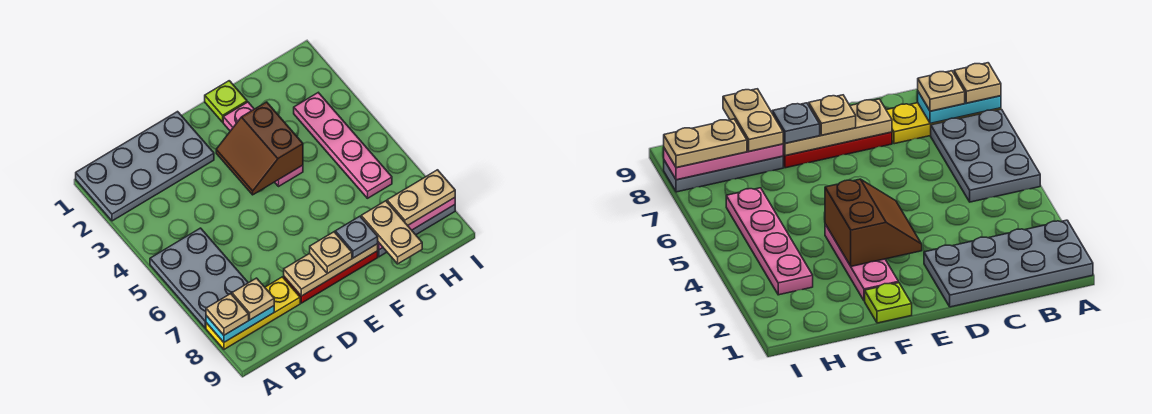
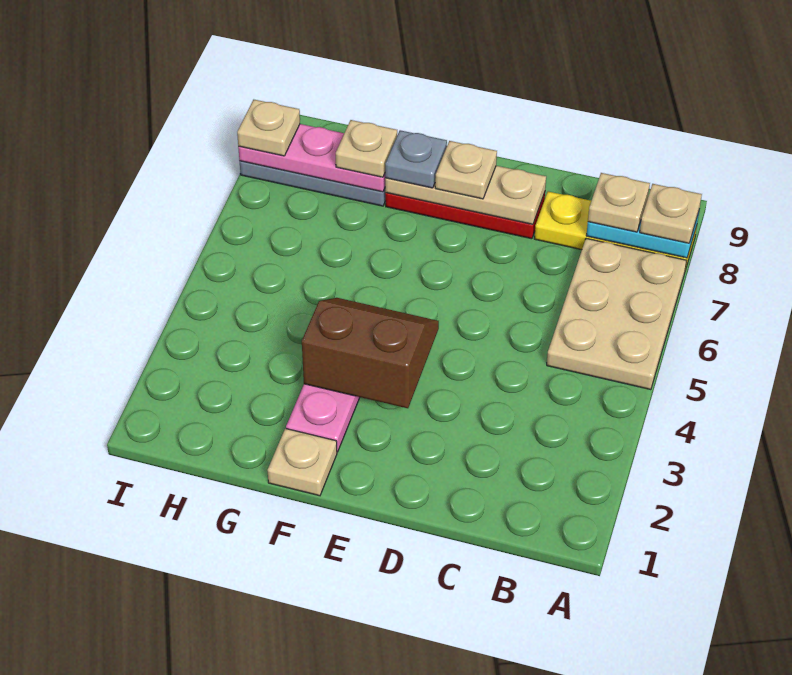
grey 2x4 plate [76,112,214,221] -> none
grey 2x3 plate [150,228,248,328] -> tan 2x3 plate [547,238,687,390]
brown 2x2 slope [216,102,303,195] -> brown 2x2 slope turned to [302,298,439,408]
lime 1x1 plate [205,81,247,122] -> tan 1x1 plate [267,428,337,496]
tan 1x2 plate [361,201,422,264] -> tan 1x1 plate [336,120,397,177]
pink 1x4 plate [294,93,392,198] -> none
tan 1x2 plate [387,170,455,225] -> tan 1x1 plate [237,100,300,156]

